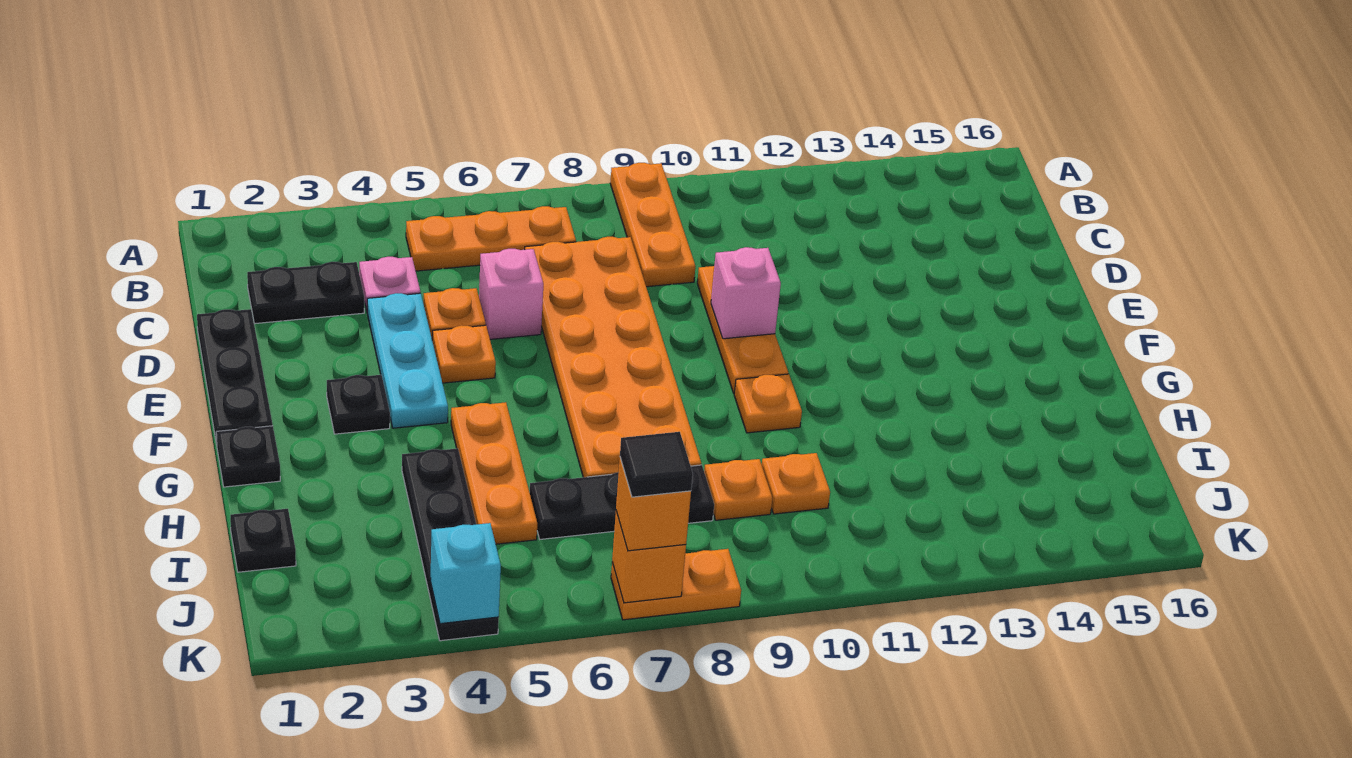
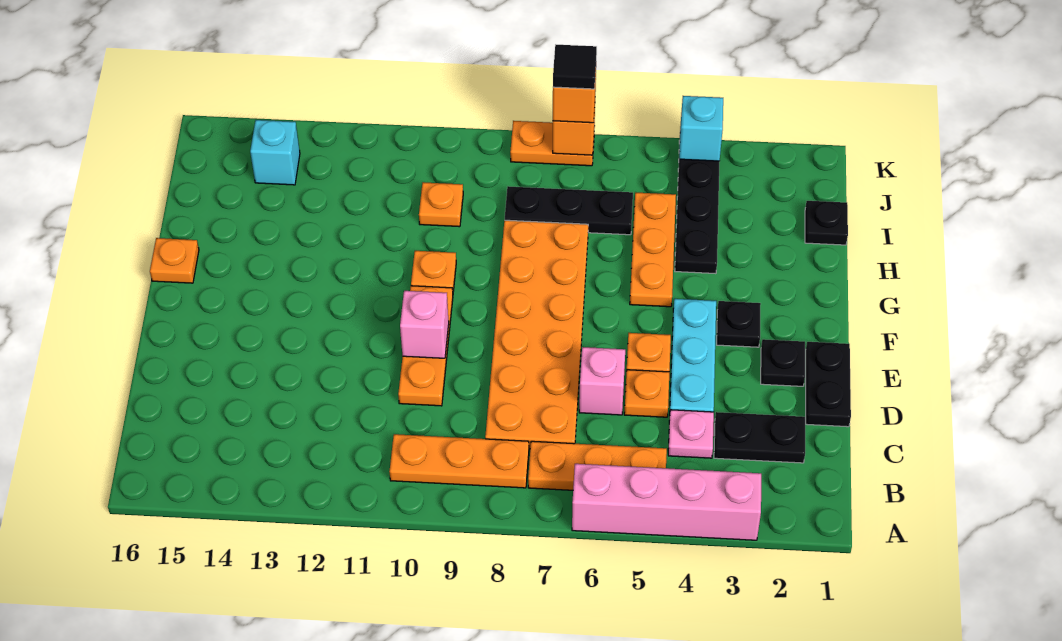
none -> pink 1x4 brick [572,464,761,540]
orange 1x3 plate [610,163,695,287] -> orange 1x3 plate turned to [389,434,529,488]
black 1x3 plate [197,309,273,444] -> black 1x2 plate [806,342,851,427]
black 1x1 plate [216,426,280,487] -> black 1x1 plate moved to [761,339,805,386]
orange 1x1 plate [704,459,772,520] -> orange 1x1 plate moved to [150,238,199,283]
none -> cyan 1x1 brick [250,120,300,185]

